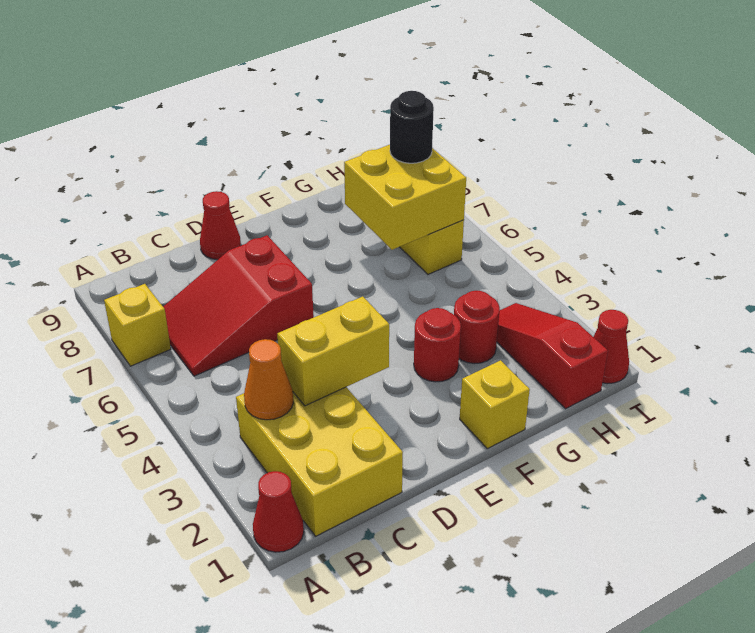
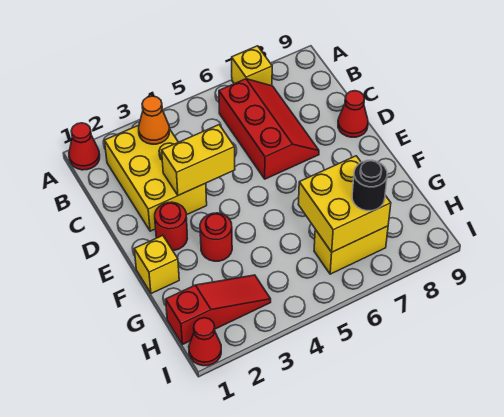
yellow 2x3 brick [236,387,403,536] -> yellow 2x3 brick turned to [104,125,207,231]
red 2x3 slope [163,235,314,376] -> red 2x3 slope turned to [219,79,319,179]
yellow 1x2 brick [277,296,389,406] -> yellow 1x2 brick turned to [162,125,235,195]
red 1x1 round brick [454,291,500,364] -> red 1x1 round brick moved to [155,202,188,250]

